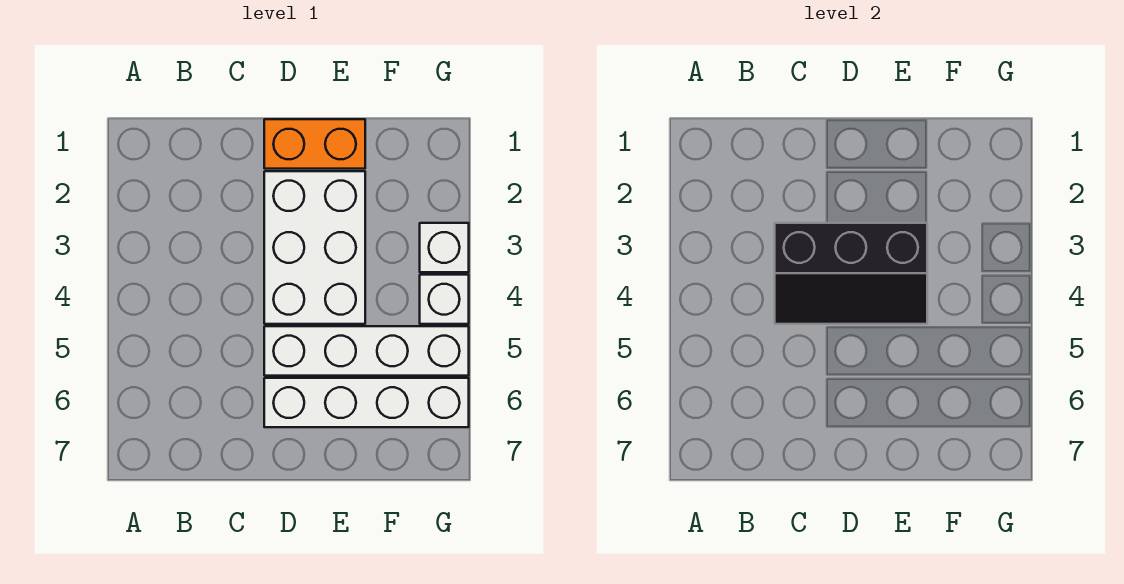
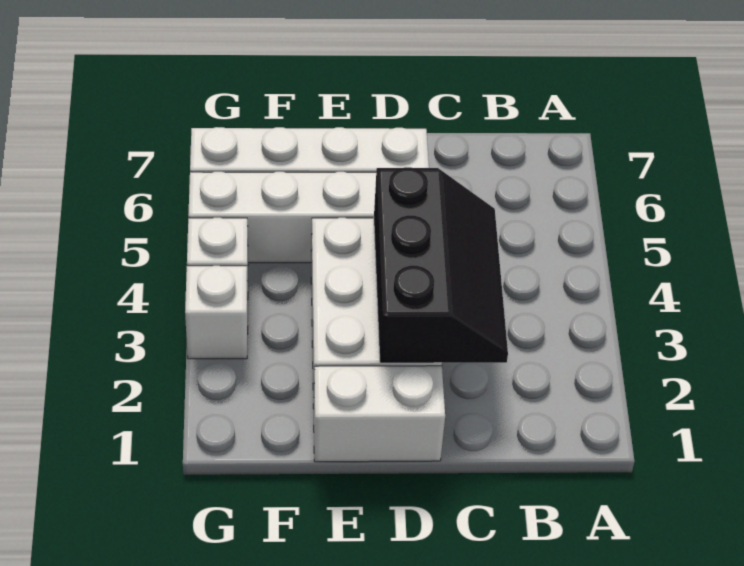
black 2x3 slope [775,223,927,324] -> black 2x3 slope turned to [374,167,508,363]
orange 1x2 brick [264,119,365,169] -> white 1x2 brick [313,366,445,462]

